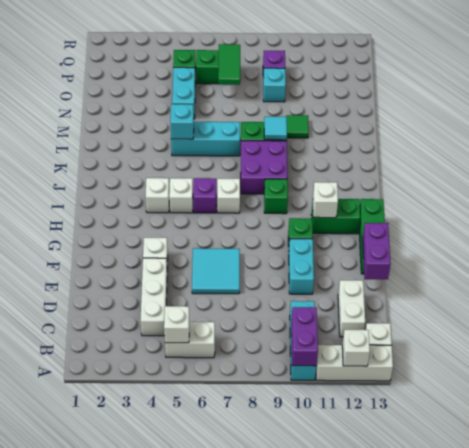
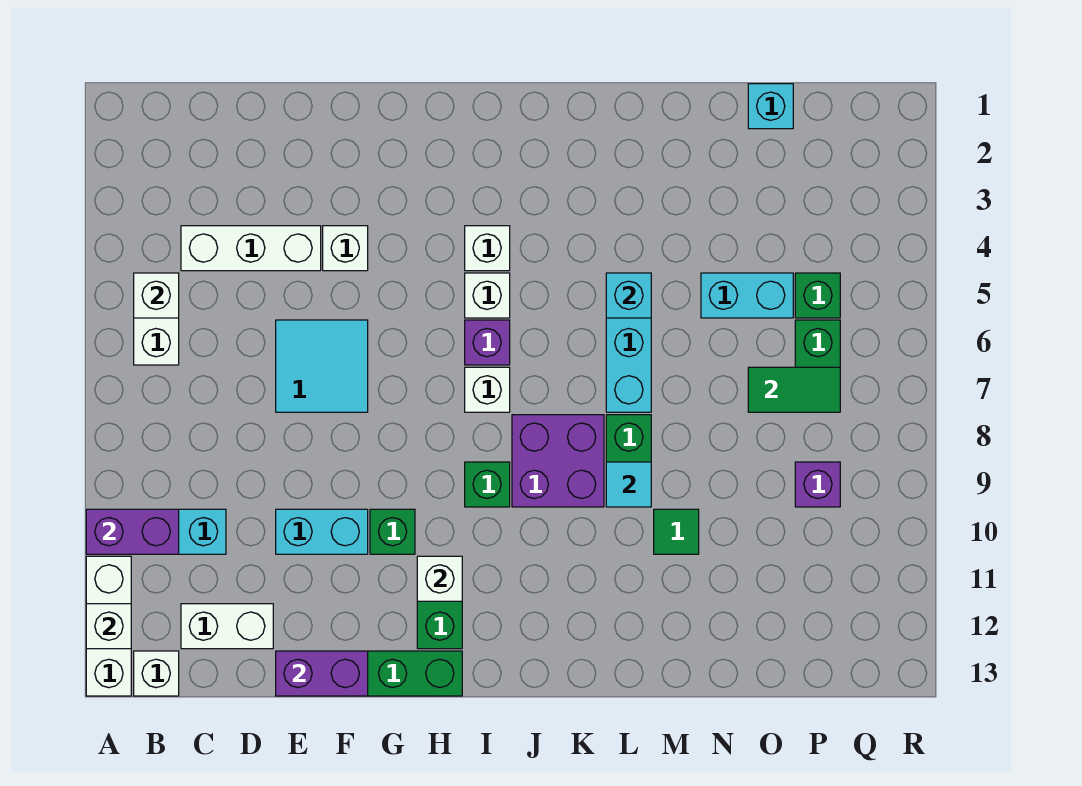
cyan 1x1 brick [263,68,286,102] -> cyan 1x1 brick moved to [748,84,793,129]

